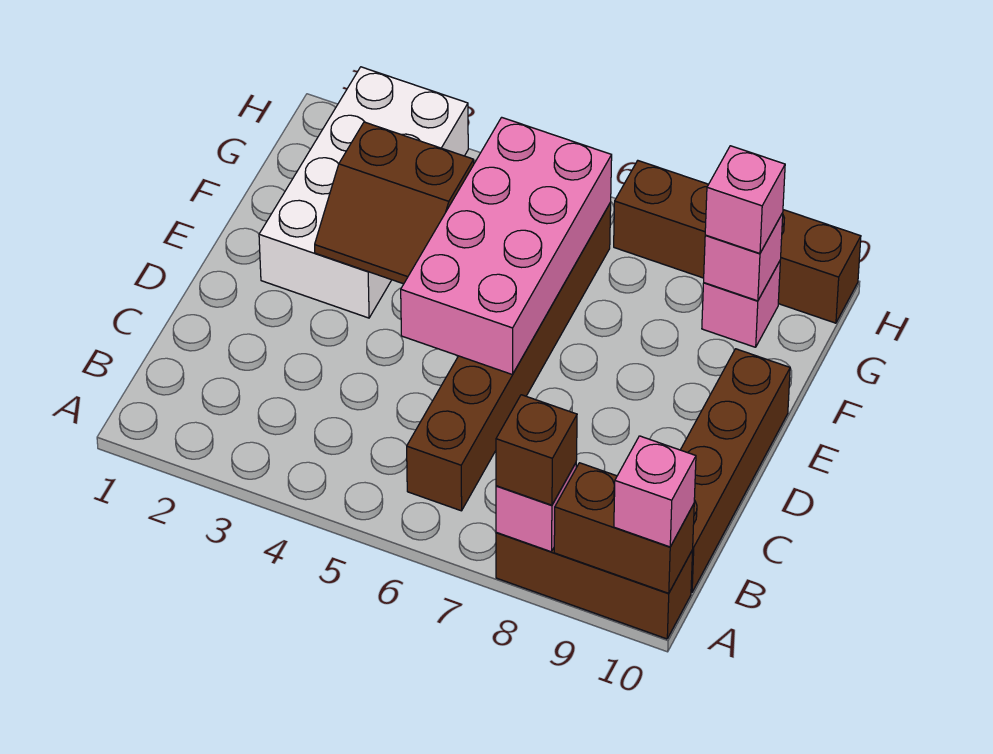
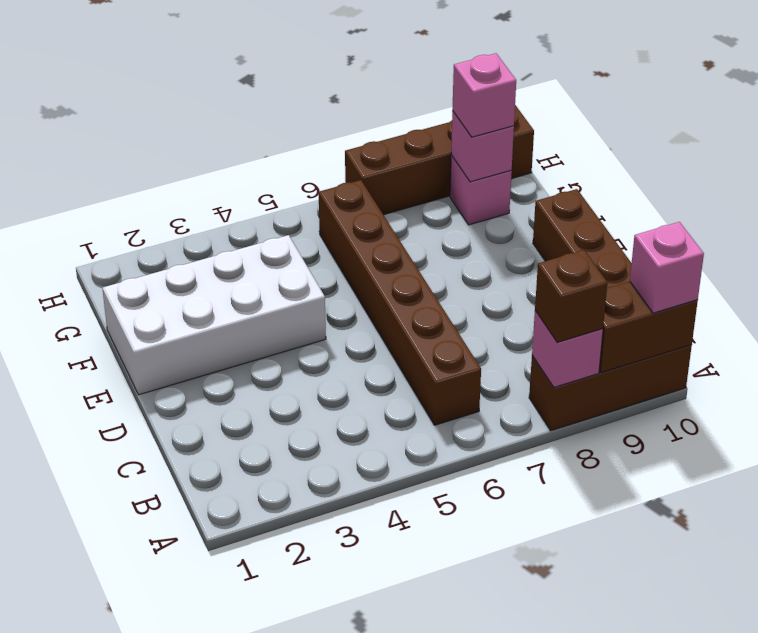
pink 2x4 brick [401,117,612,375] -> none
white 2x4 brick [259,67,468,318] -> white 2x4 brick turned to [102,235,326,395]
brown 2x2 slope [315,122,474,284] -> none

